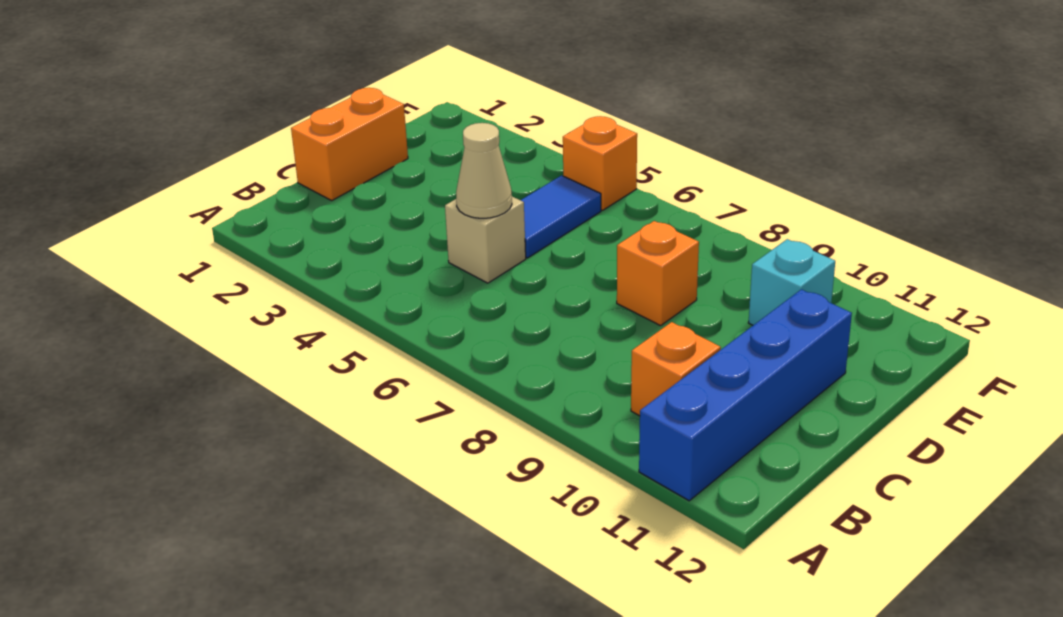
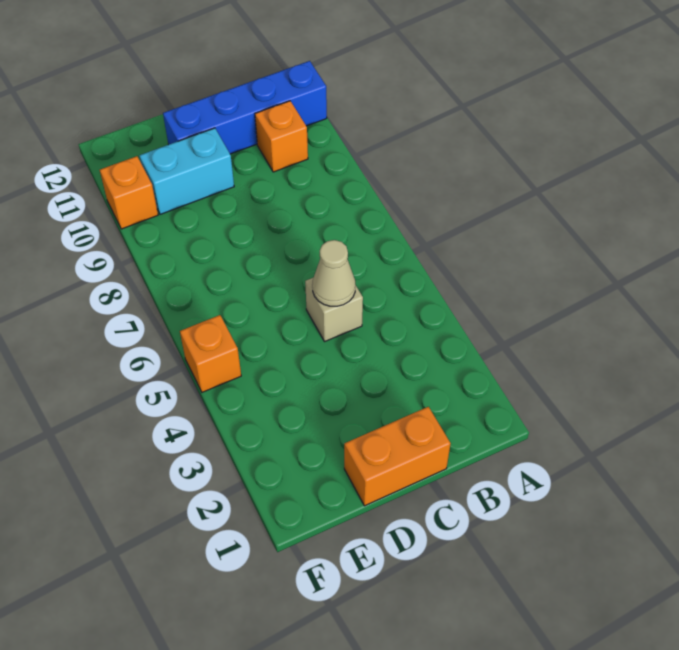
blue 1x2 tile [521,175,601,258] -> none
orange 1x1 brick [617,221,699,326] -> orange 1x1 brick moved to [100,156,158,229]
cyan 1x1 brick [749,239,835,325] -> cyan 1x2 brick [139,128,234,214]

